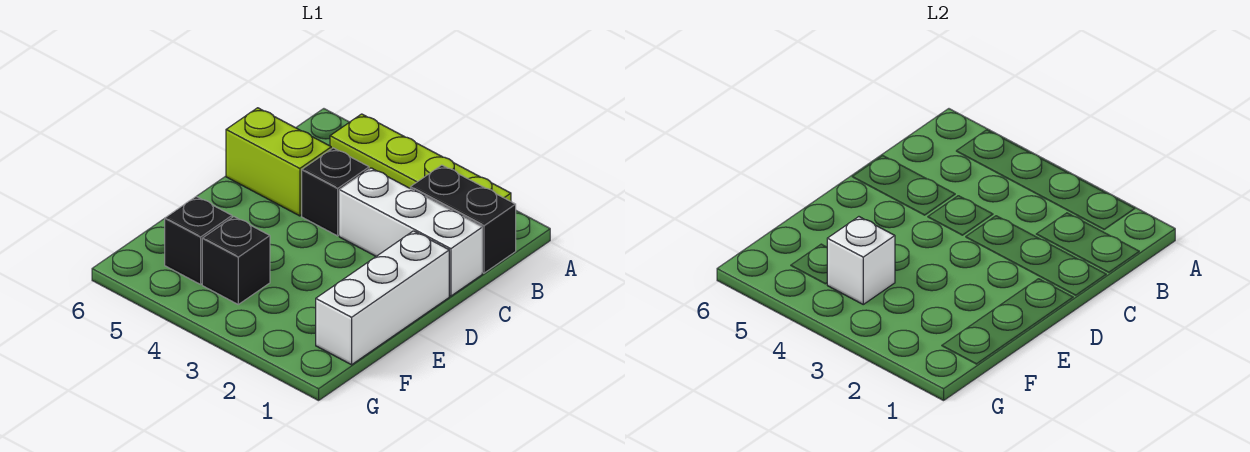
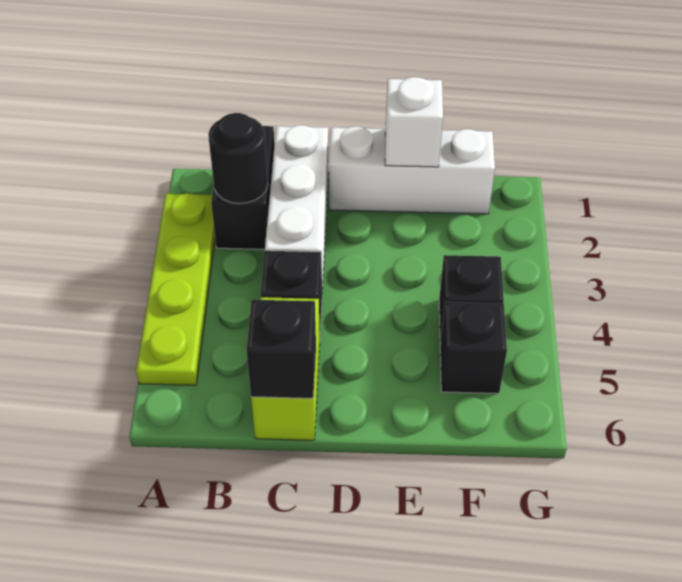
none -> black 1x1 round brick [208,113,268,204]
none -> black 1x1 brick [247,300,316,398]
white 1x1 brick [827,217,895,304] -> white 1x1 brick moved to [385,77,443,167]

